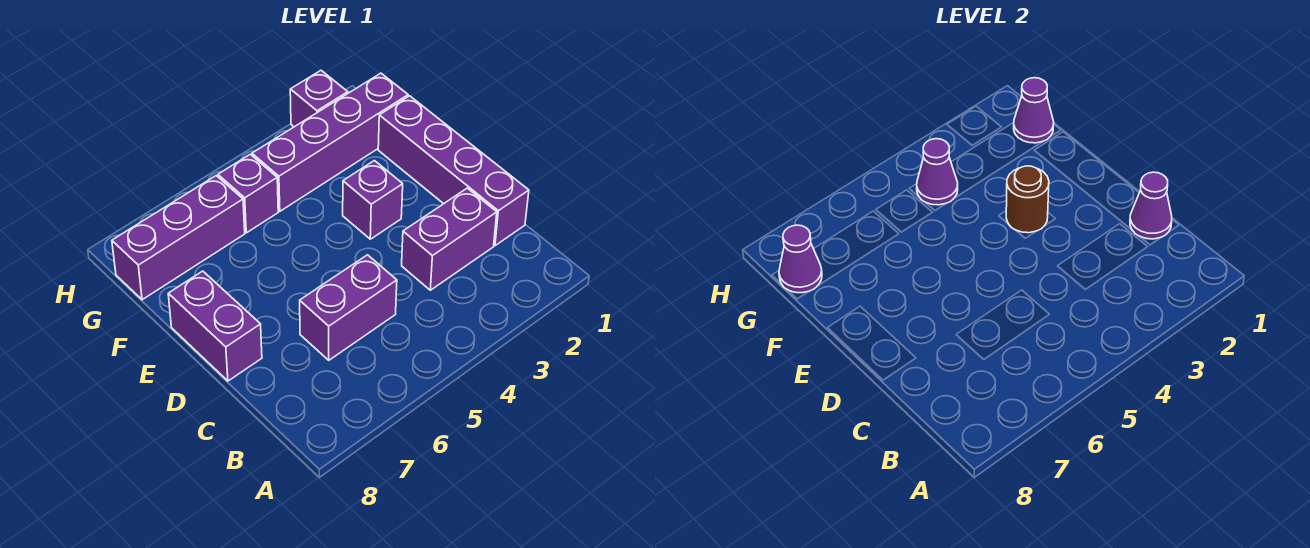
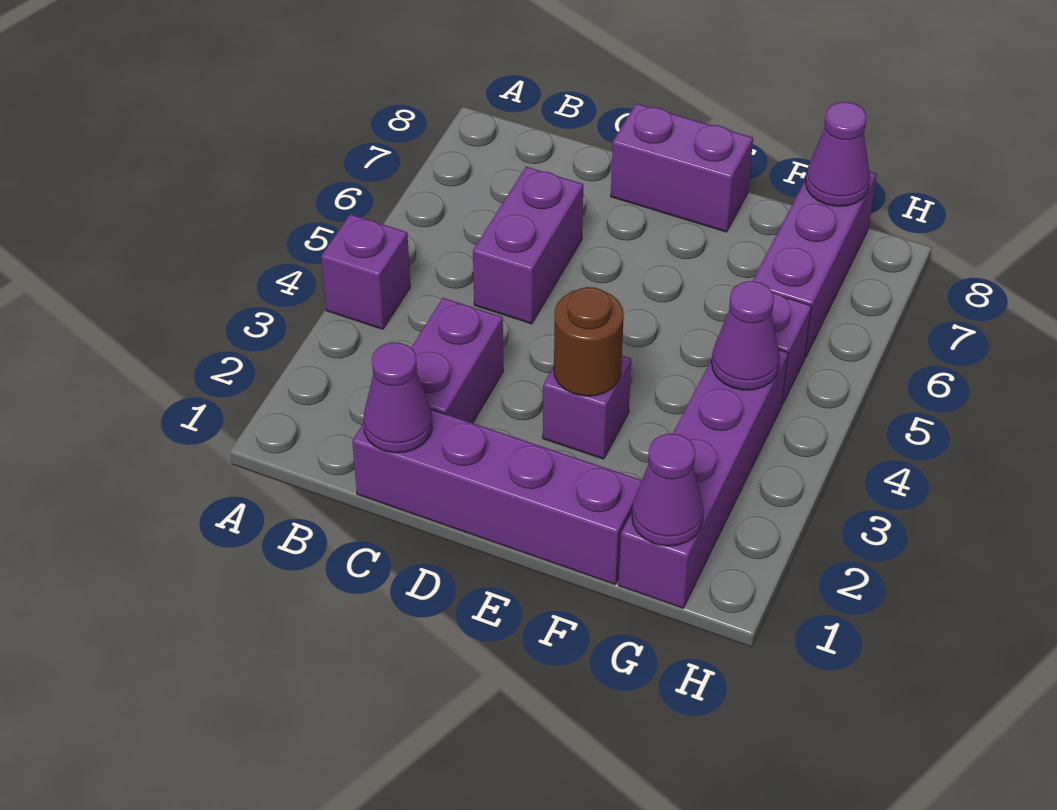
purple 1x1 brick [290,71,348,127] -> purple 1x1 brick moved to [321,214,410,329]

